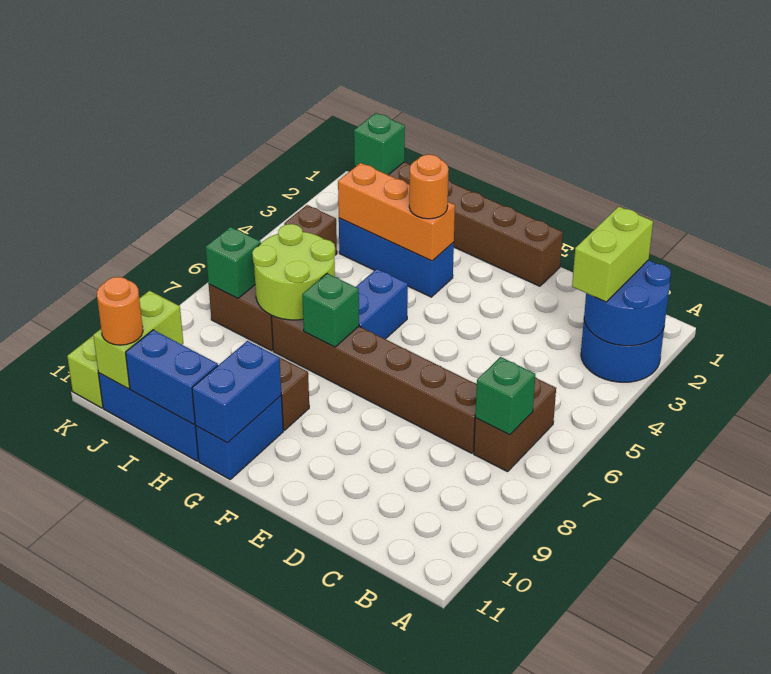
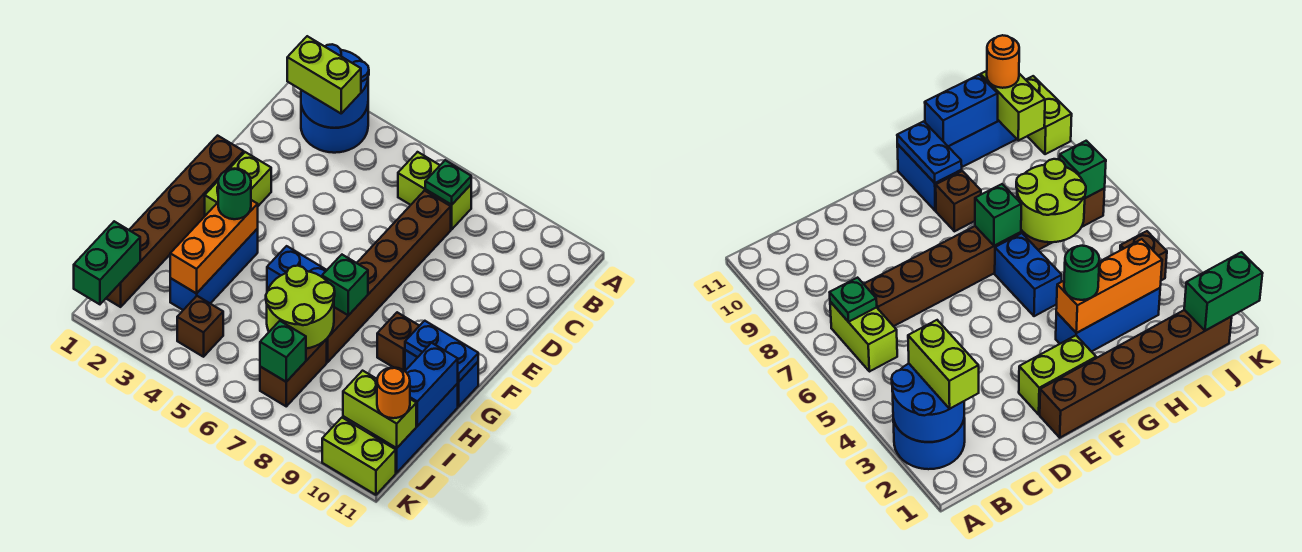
brown 1x2 brick [474,377,556,472] -> lime 1x2 brick [398,152,471,229]
green 1x1 brick [475,357,535,435] -> green 1x1 plate [425,160,471,205]
none -> lime 1x2 brick [205,152,271,216]
orange 1x1 round brick [409,155,449,219] -> green 1x1 round brick [218,169,251,219]
blue 1x2 brick [192,341,281,443] -> blue 1x2 plate [405,321,478,382]
green 1x1 brick [354,113,405,175] -> green 1x2 brick [74,221,140,304]

